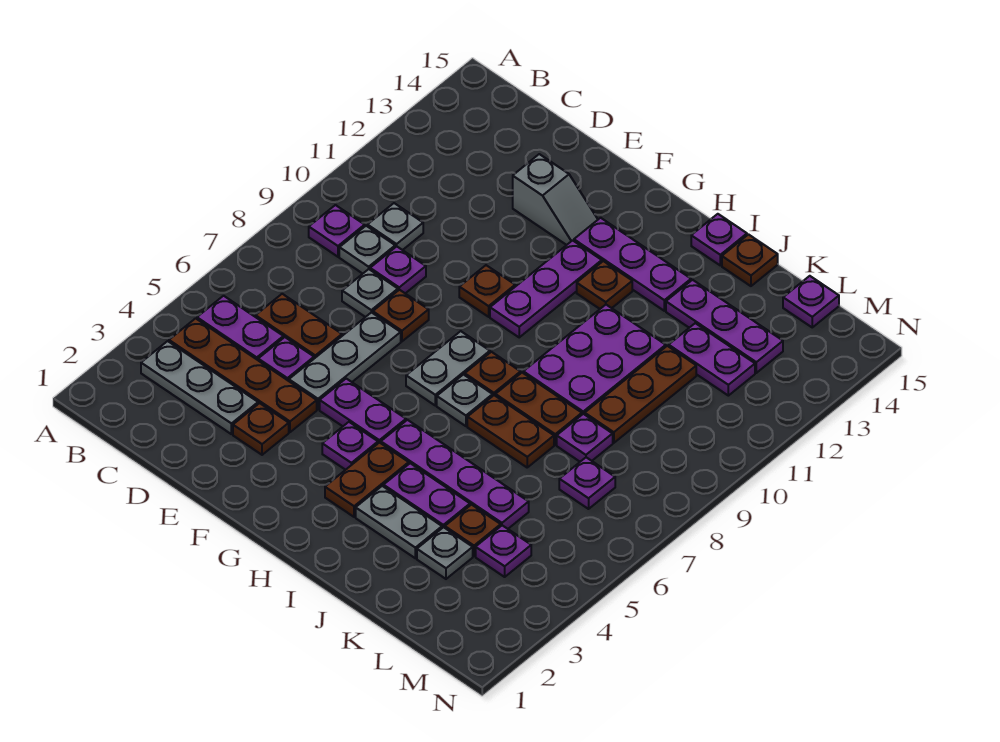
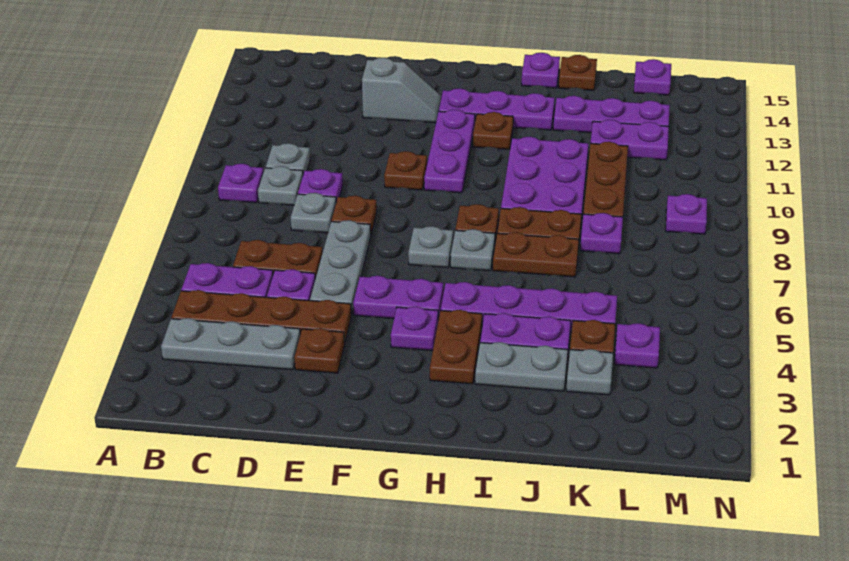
grey 1x2 plate [406,331,490,405] -> grey 1x1 plate [408,226,453,268]
purple 1x1 plate [559,457,615,509] -> purple 1x1 plate moved to [666,194,707,234]

